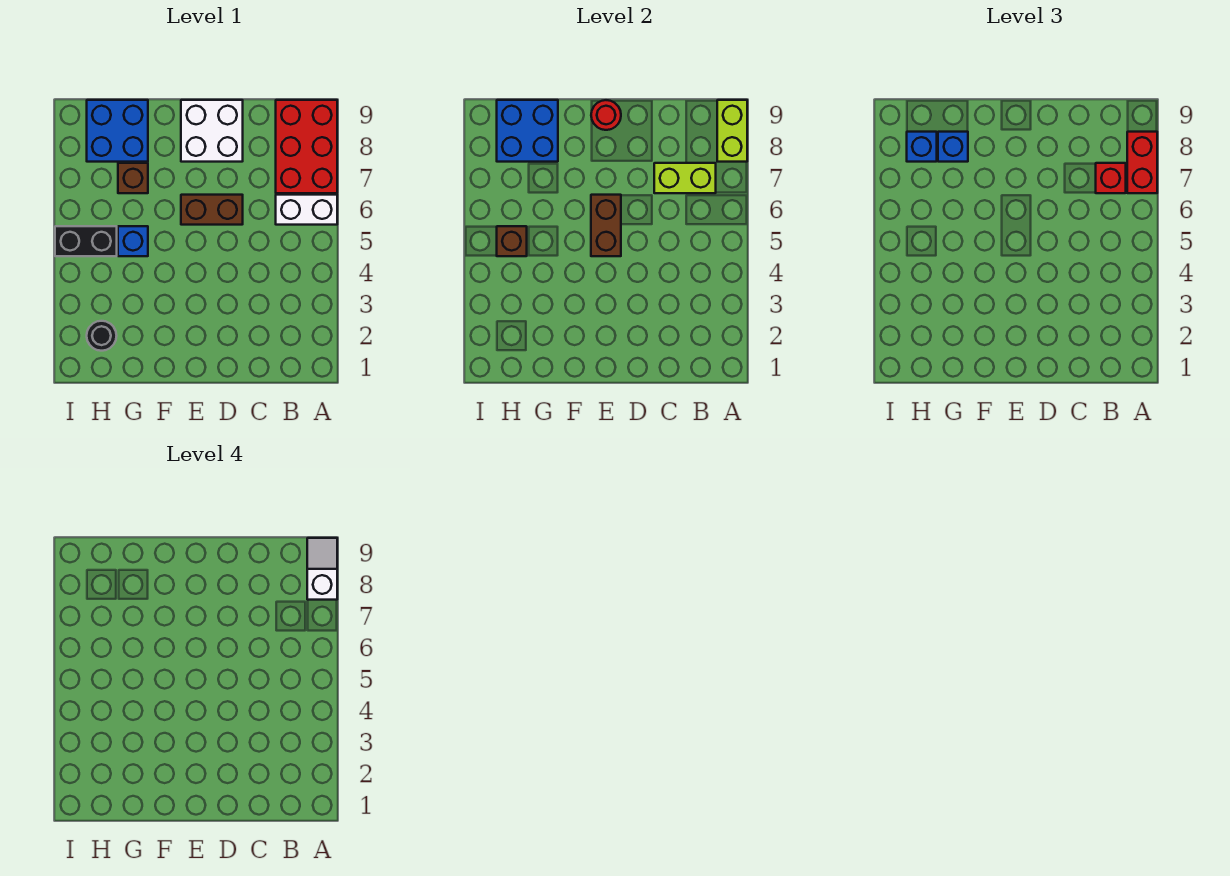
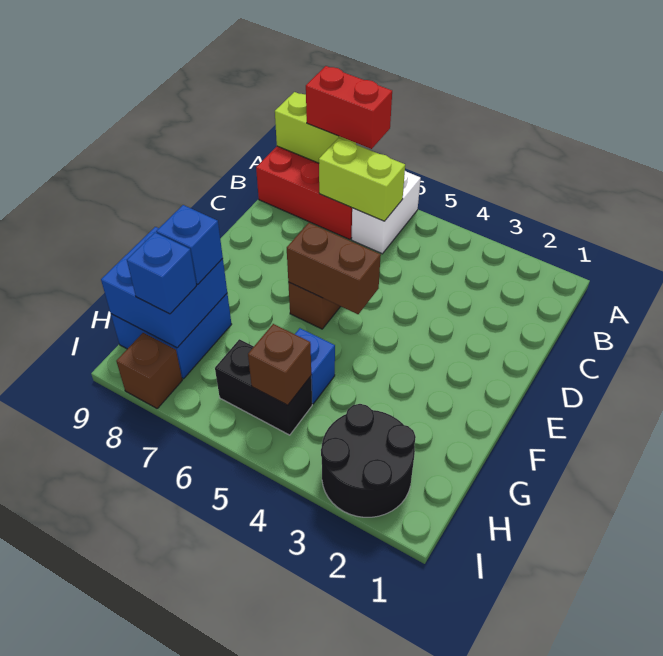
white 1x2 slope [307,538,337,600] -> none
lime 1x2 brick [654,163,716,193] -> lime 1x2 brick turned to [319,138,405,221]
red 1x1 brick [1096,163,1126,193] -> none
white 2x2 brick [181,100,243,162] -> none
red 1x1 round brick [591,100,621,130] -> none
brown 1x1 brick [118,163,148,193] -> brown 1x1 brick moved to [116,333,182,408]
black 1x1 round brick [87,321,117,351] -> black 2x2 round brick [321,404,416,517]
black 1x2 brick [55,226,117,256] -> black 1x2 brick turned to [215,339,312,435]

